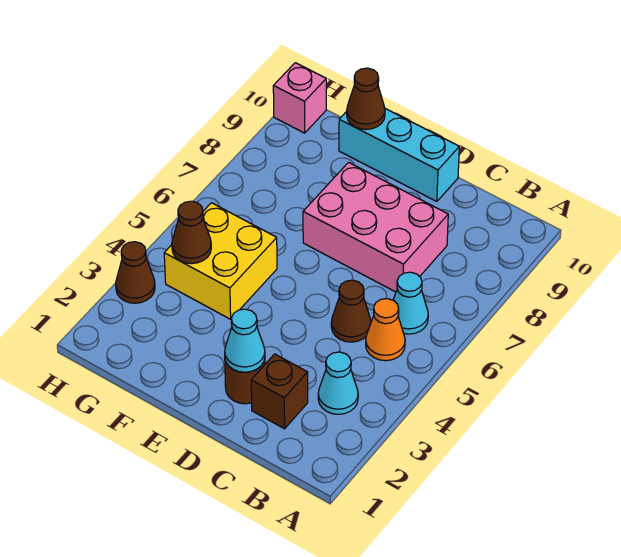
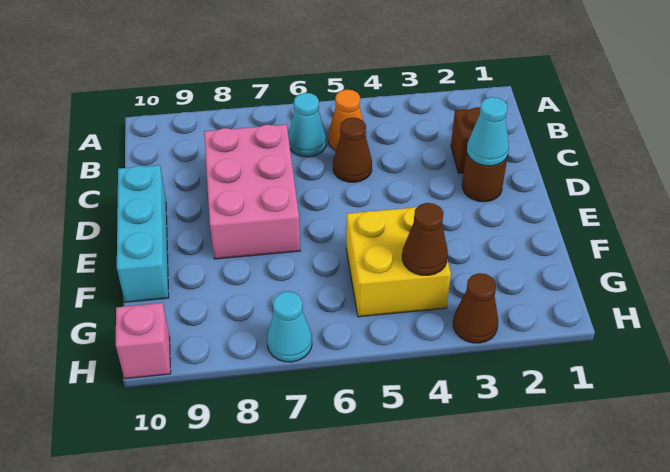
cyan 1x1 cone [318,352,358,414] -> cyan 1x1 cone moved to [267,292,312,362]
brown 1x1 cone [347,68,385,130] -> none

